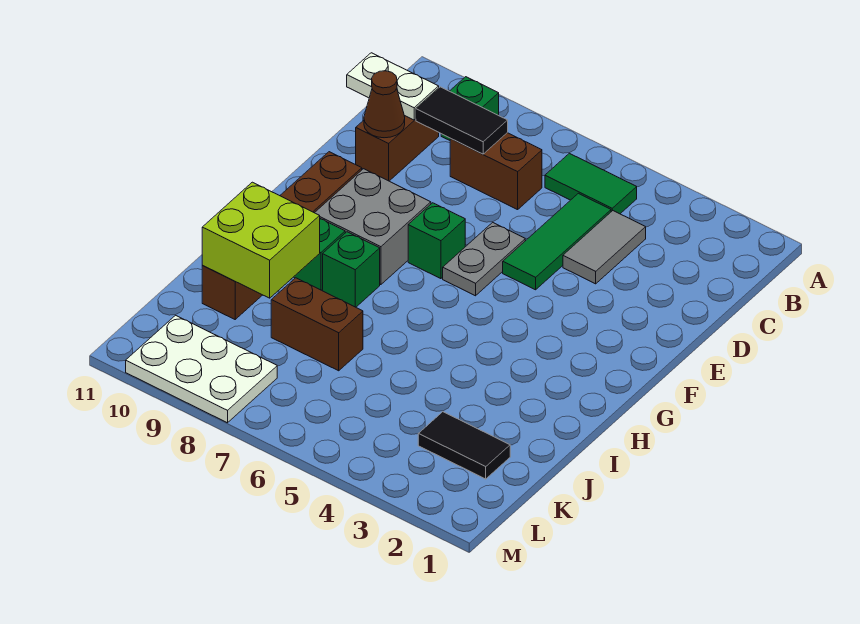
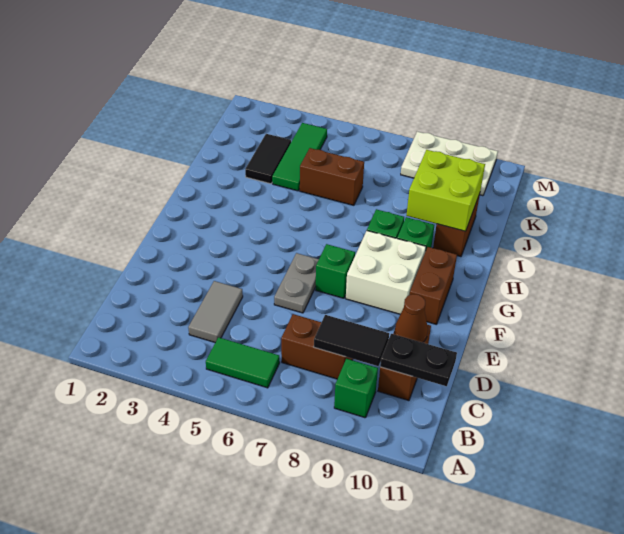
green 1x3 tile [503,193,611,290] -> green 1x3 tile moved to [272,123,327,191]
white 1x2 plate [347,53,439,120] -> black 1x2 plate [380,334,457,386]
grey 2x2 brick [315,169,431,285] -> white 2x2 brick [346,231,426,314]
brown 1x2 brick [271,278,363,371] -> brown 1x2 brick moved to [300,148,364,205]
black 1x2 tile [418,412,510,479] -> black 1x2 tile turned to [245,134,291,184]

